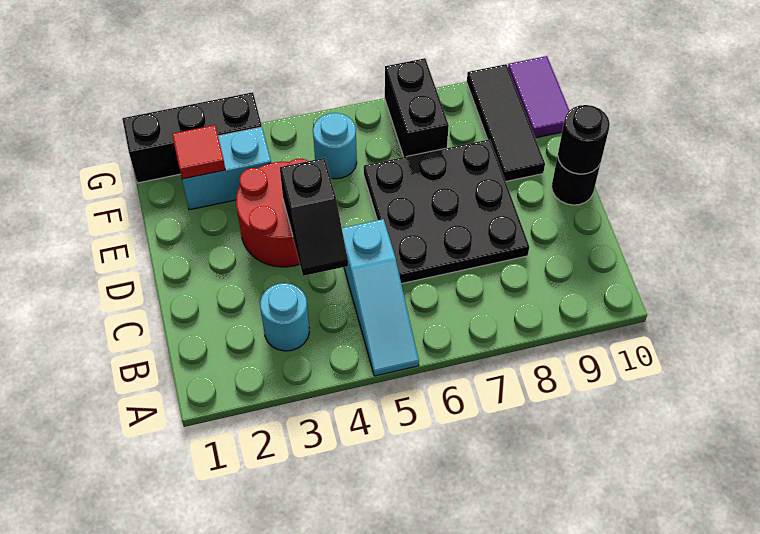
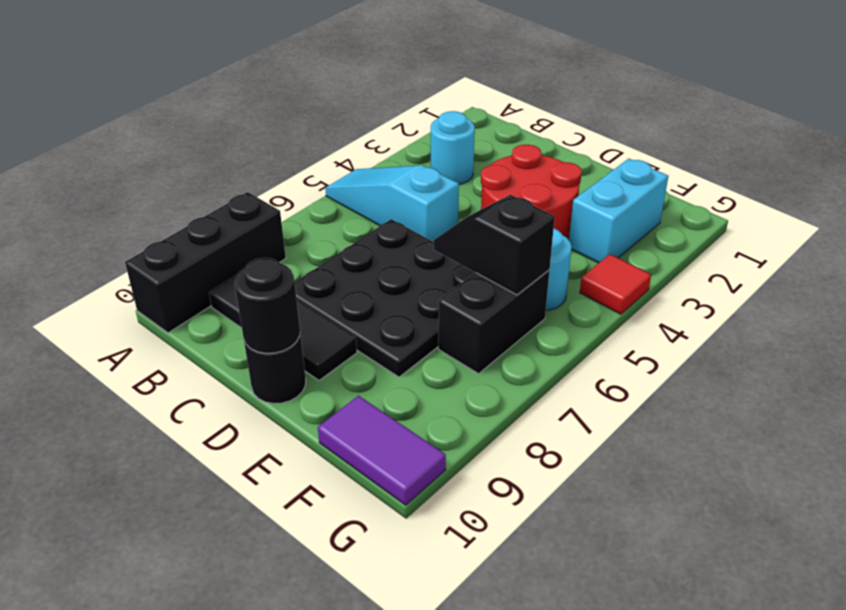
black 1x2 slope [280,158,348,276] -> black 1x2 slope moved to [434,195,555,295]
black 1x3 tile [467,64,545,181] -> black 1x3 tile moved to [209,275,357,380]
red 1x1 tile [172,125,225,179] -> red 1x1 tile moved to [580,254,651,314]
black 1x2 brick [385,58,449,157] -> black 1x2 brick turned to [438,270,550,374]
black 1x3 brick [122,92,262,183] -> black 1x3 brick moved to [125,192,286,333]

